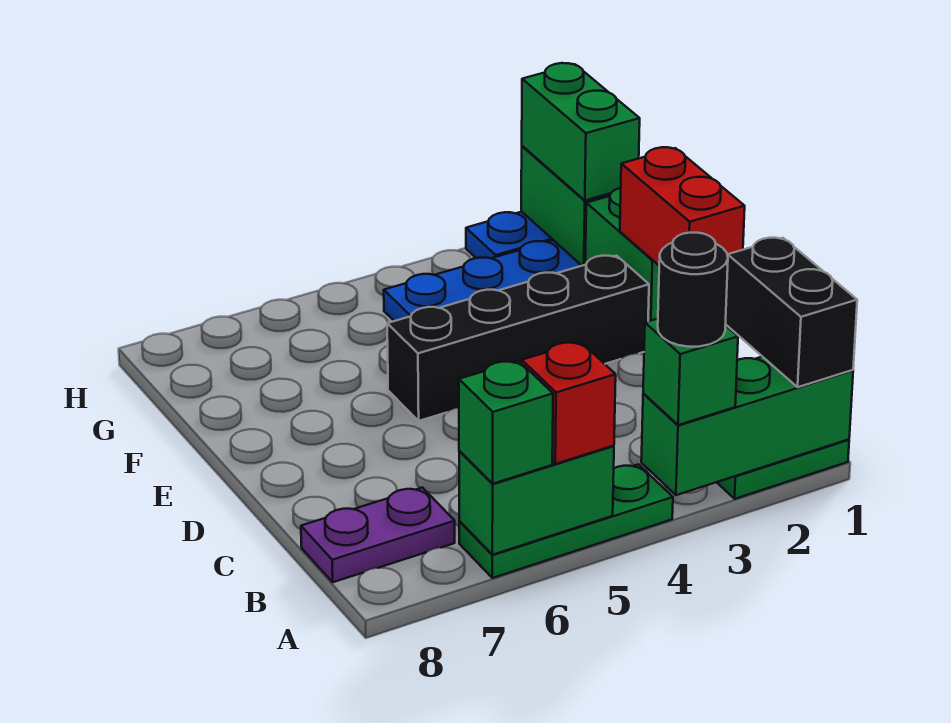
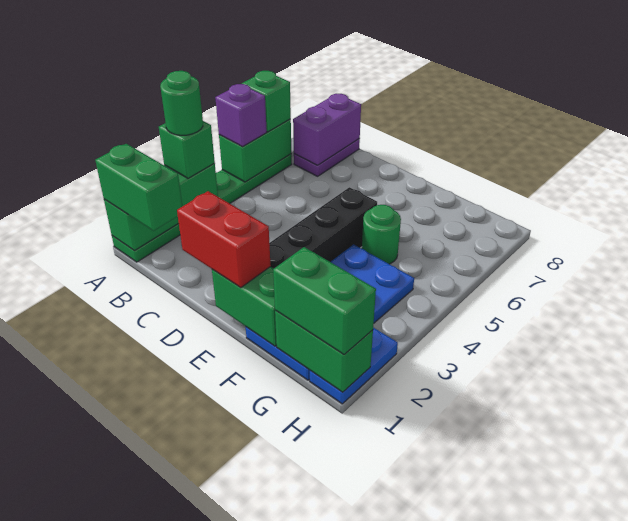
black 1x2 brick [726,238,857,387] -> green 1x2 brick [95,144,182,231]
black 1x1 round brick [658,233,728,347] -> green 1x1 round brick [160,71,203,135]
red 1x1 brick [522,342,616,464] -> purple 1x1 brick [215,84,267,147]
none -> purple 1x2 brick [293,94,361,165]
none -> green 1x1 round brick [362,205,401,264]

